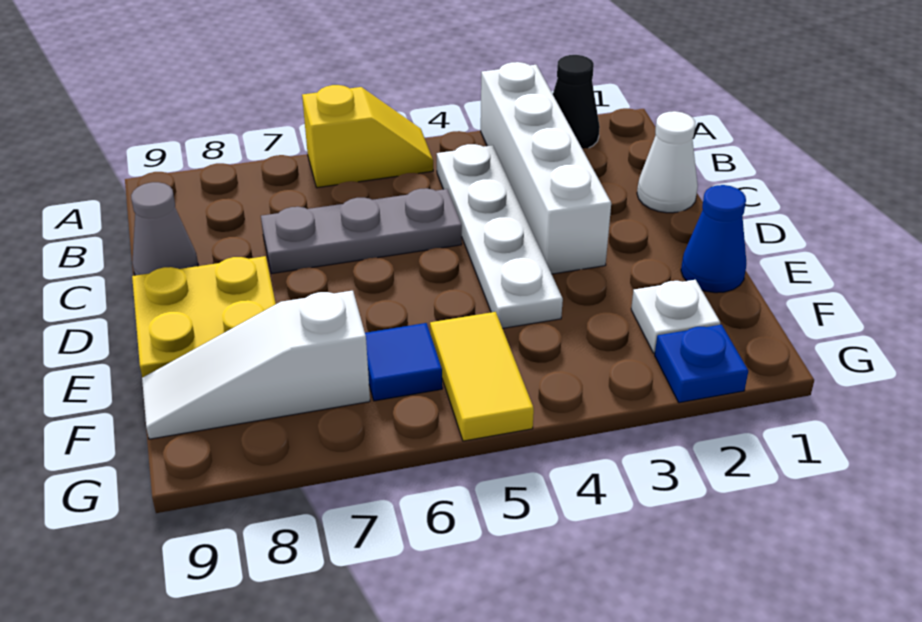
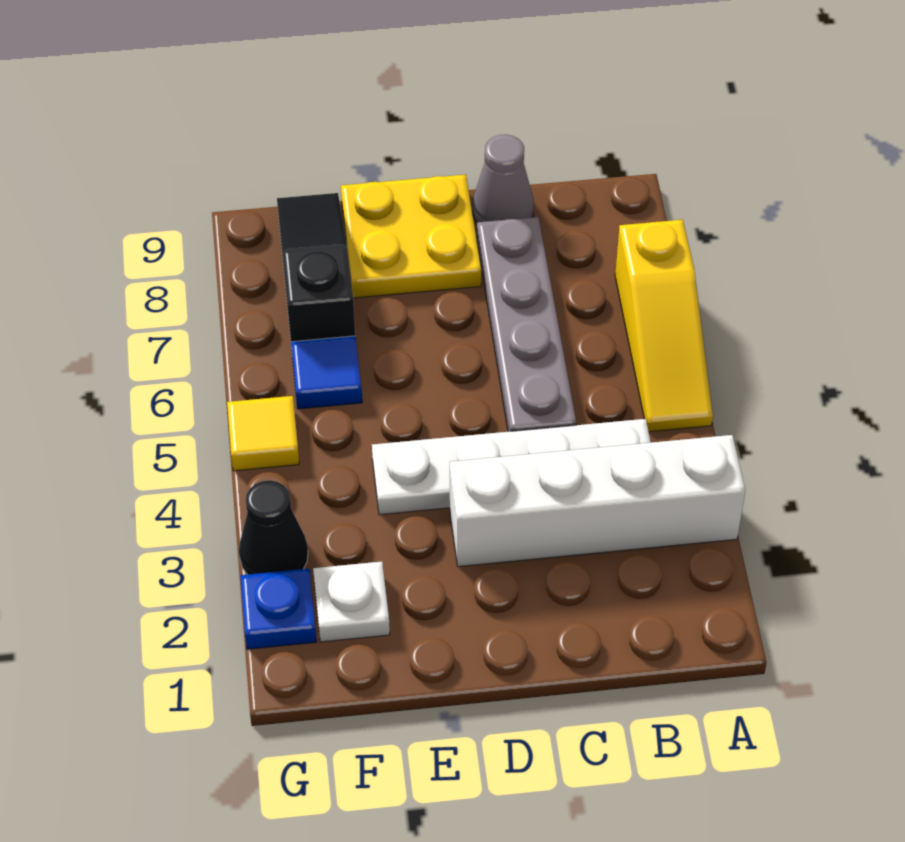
black 1x1 cone [553,55,600,149] -> black 1x1 cone moved to [239,480,308,575]
yellow 1x2 slope [302,85,433,188] -> yellow 1x3 slope [615,220,713,432]
white 1x1 cone [637,111,698,213] -> none
grey 1x3 plate [261,188,462,274] -> grey 1x4 plate [477,217,576,432]
blue 1x1 cone [681,185,746,293] -> none
yellow 1x2 tile [430,312,534,441] -> yellow 1x1 tile [227,396,299,471]
white 1x3 slope [142,291,370,439] -> black 1x3 slope [277,193,355,349]

